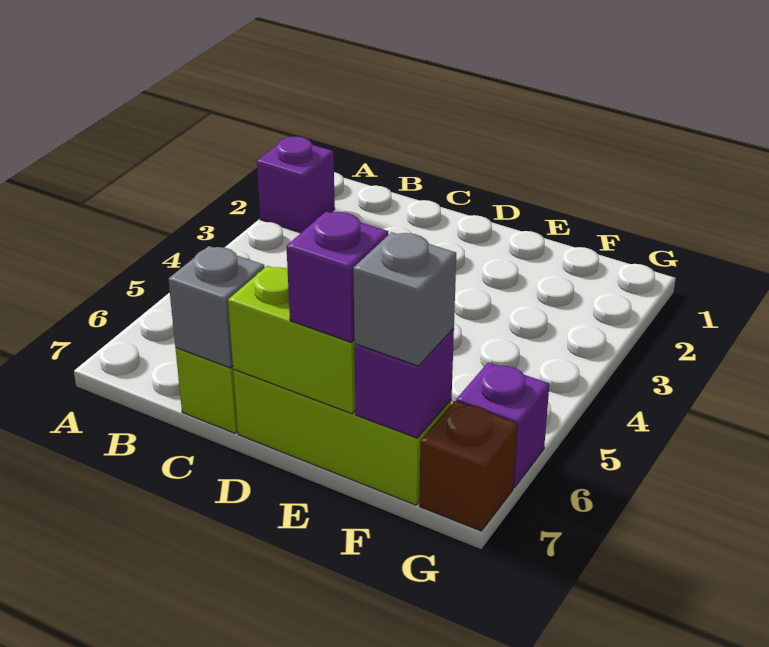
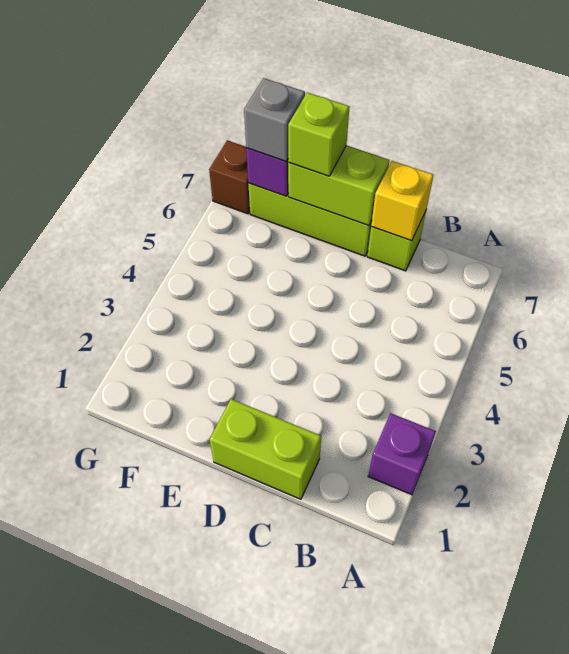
none -> lime 1x2 brick [209,399,321,499]
grey 1x1 brick [168,246,265,368] -> yellow 1x1 brick [371,161,434,241]
purple 1x1 brick [286,212,388,342] -> lime 1x1 brick [288,92,349,176]
purple 1x1 brick [456,362,549,487] -> none

